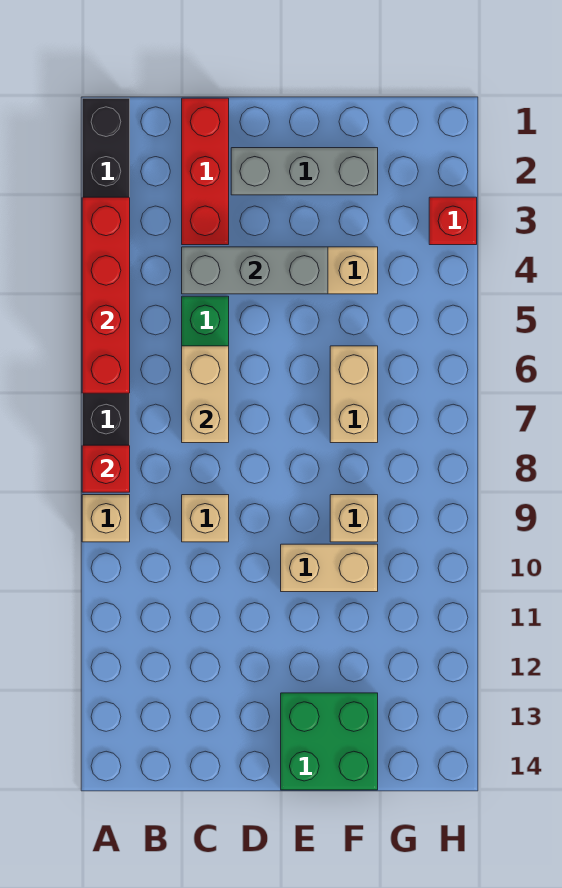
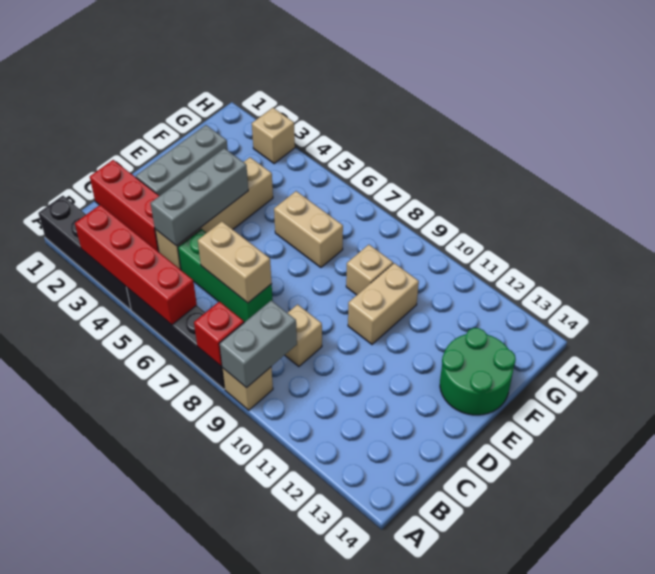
none -> grey 1x2 brick [219,301,297,388]
green 2x2 brick [281,693,378,790] -> green 2x2 round brick [440,328,516,415]
red 1x1 brick [429,197,477,245] -> tan 1x1 brick [252,108,295,164]

